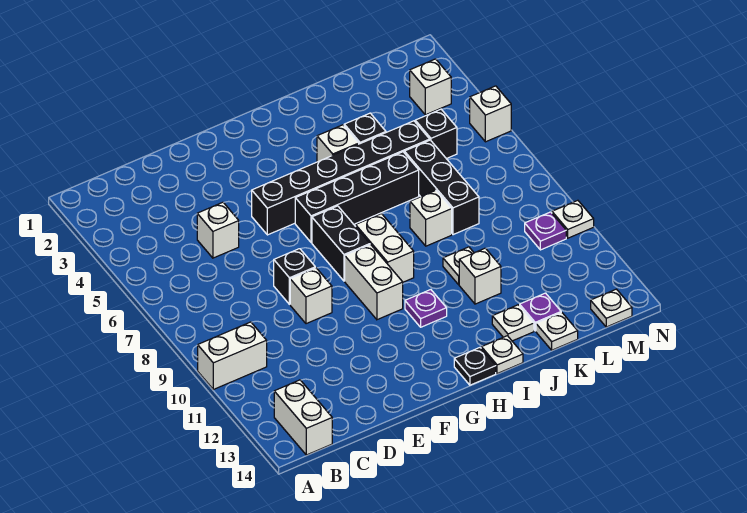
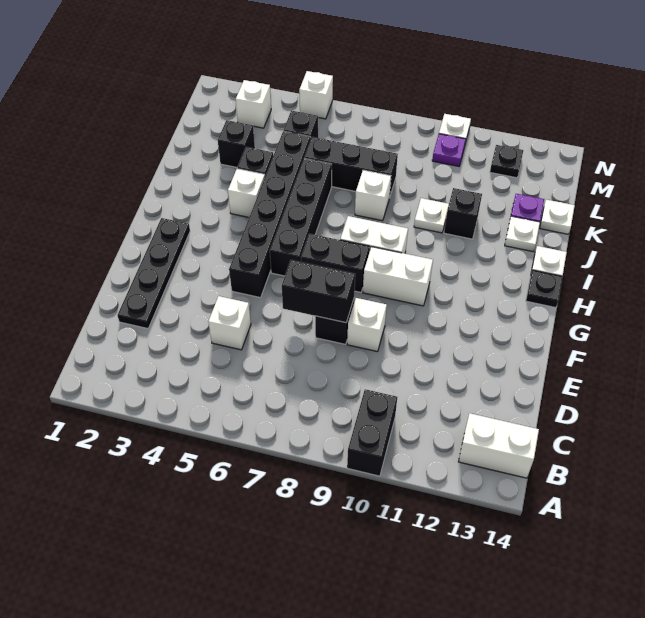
white 1x2 brick [198,322,267,389] -> black 1x2 brick [347,389,397,476]
none -> black 1x4 plate [117,218,190,329]
none -> black 1x2 brick [282,260,355,323]
purple 1x1 plate [405,290,447,327] -> none
white 1x1 brick [459,248,501,304] -> black 1x1 brick [444,188,482,239]
none -> black 1x1 brick [218,120,255,167]
none -> black 1x1 plate [490,145,523,178]
white 1x1 plate [591,289,632,327] -> none

